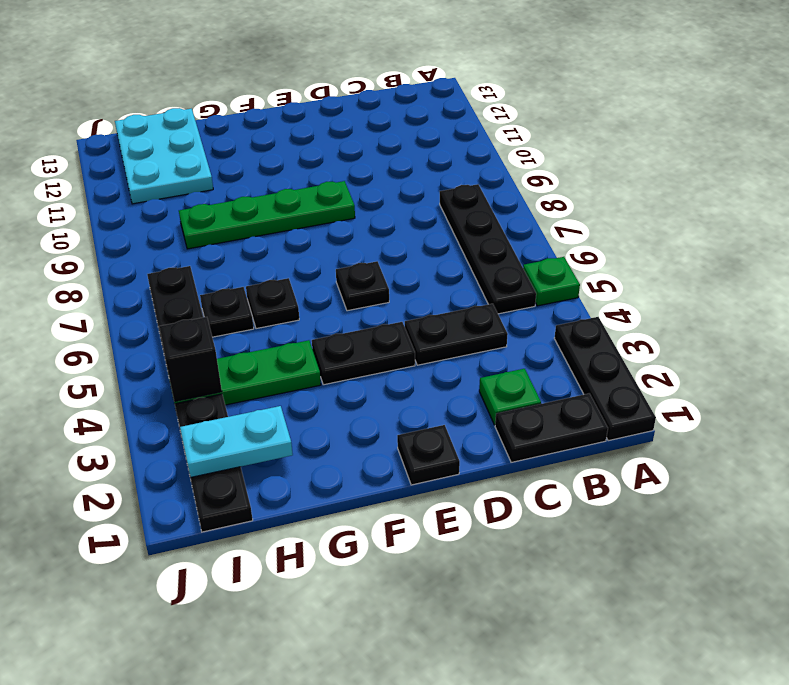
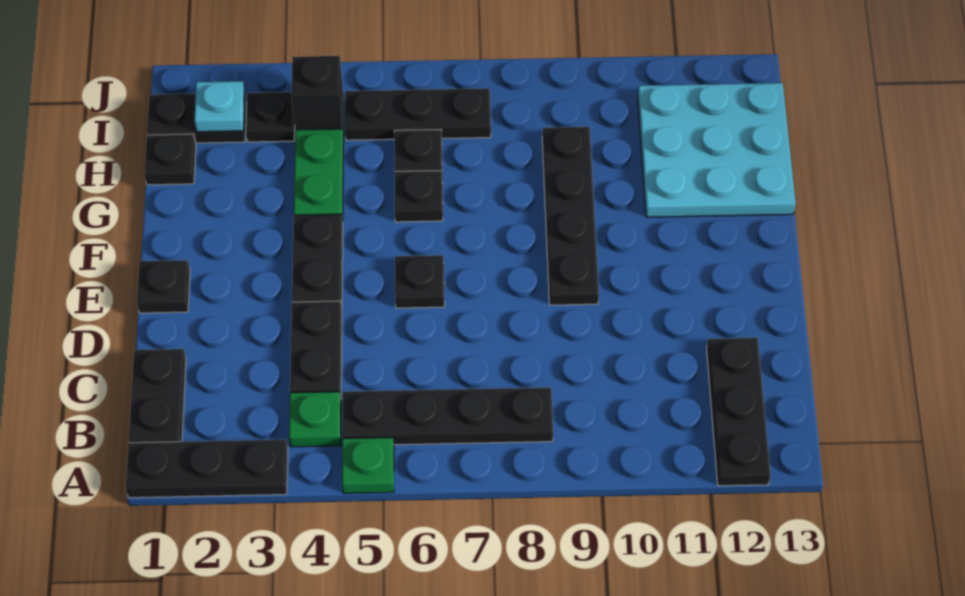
none -> black 1x3 plate [707,338,771,486]
green 1x1 plate [479,369,541,425] -> green 1x1 plate moved to [289,392,341,447]
green 1x4 plate [179,181,355,249] -> black 1x4 plate [542,127,599,305]
none -> black 1x1 plate [144,134,196,185]
cyan 1x2 plate [180,406,293,478] -> cyan 1x1 plate [194,81,245,132]
cyan 2x3 plate [115,108,213,204] -> cyan 3x3 plate [638,83,796,217]

